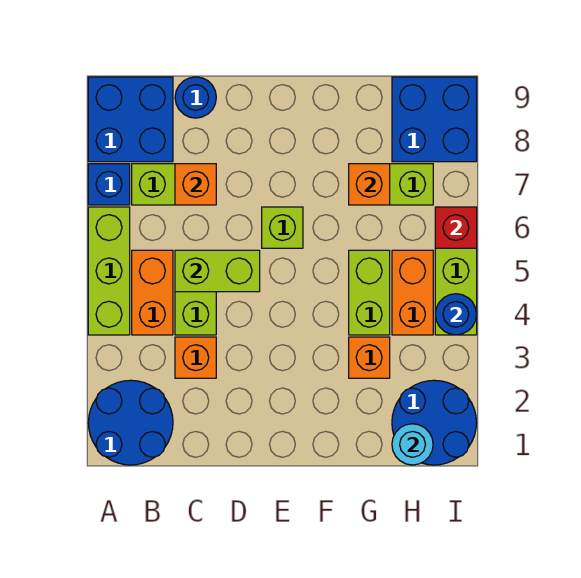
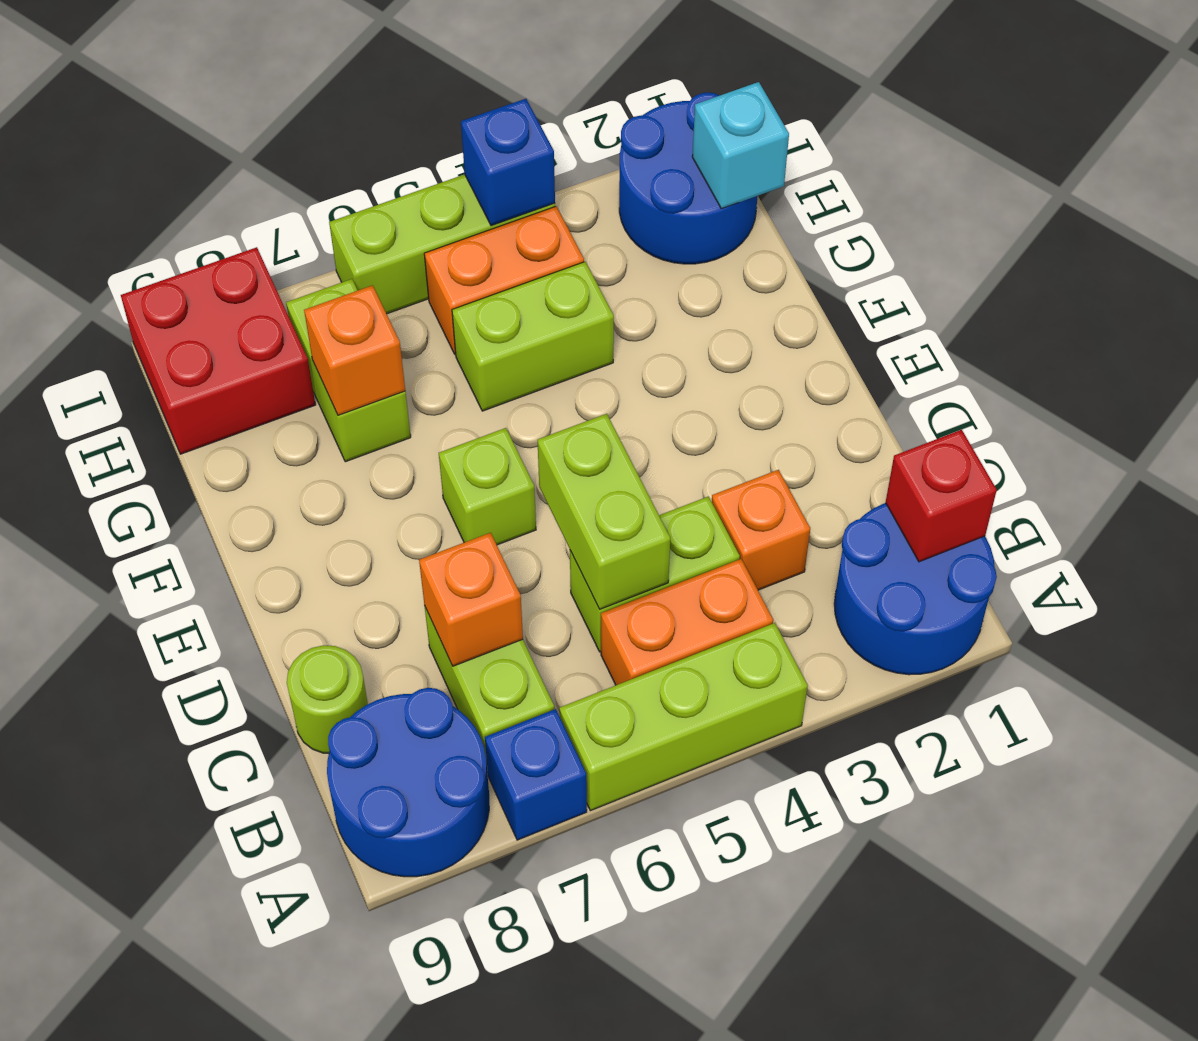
blue 2x2 brick [88,77,173,162] -> blue 2x2 round brick [327,688,489,877]
blue 1x1 round brick [175,77,216,118] -> lime 1x1 round brick [287,645,368,753]
orange 1x1 brick [349,337,390,378] -> none
cyan 1x1 round brick [392,424,433,465] -> cyan 1x1 brick [692,82,789,209]
blue 2x2 brick [392,77,477,162] -> red 2x2 brick [121,247,316,454]
blue 1x1 round brick [435,294,477,335] -> blue 1x1 brick [461,99,555,226]
red 1x1 brick [435,207,477,248] -> red 1x1 brick moved to [886,430,997,562]

